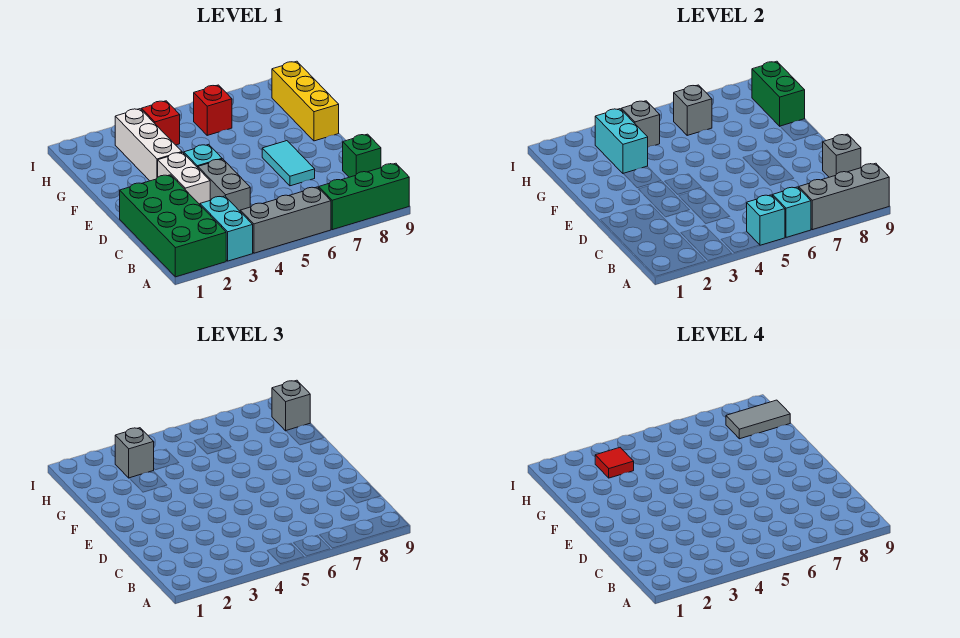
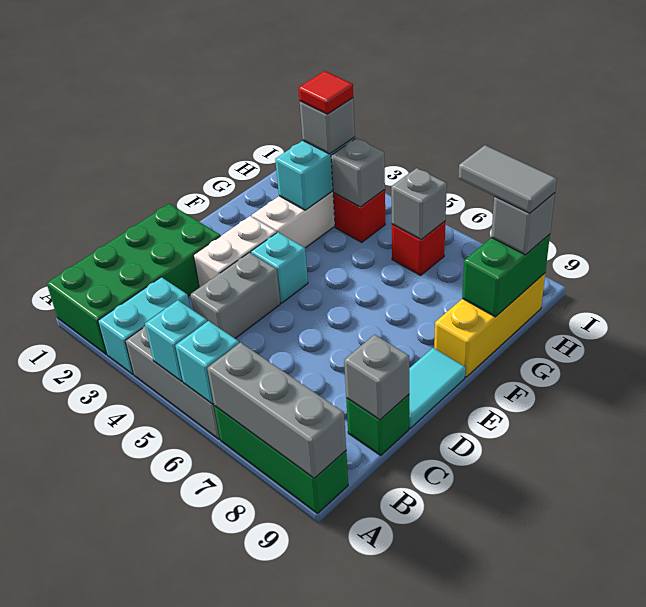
cyan 1x2 tile [262,141,315,186] -> cyan 1x2 tile moved to [409,348,466,428]

